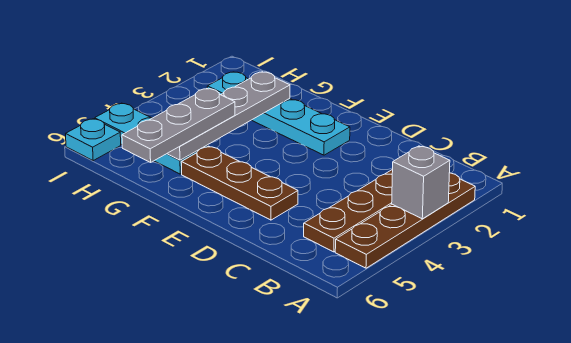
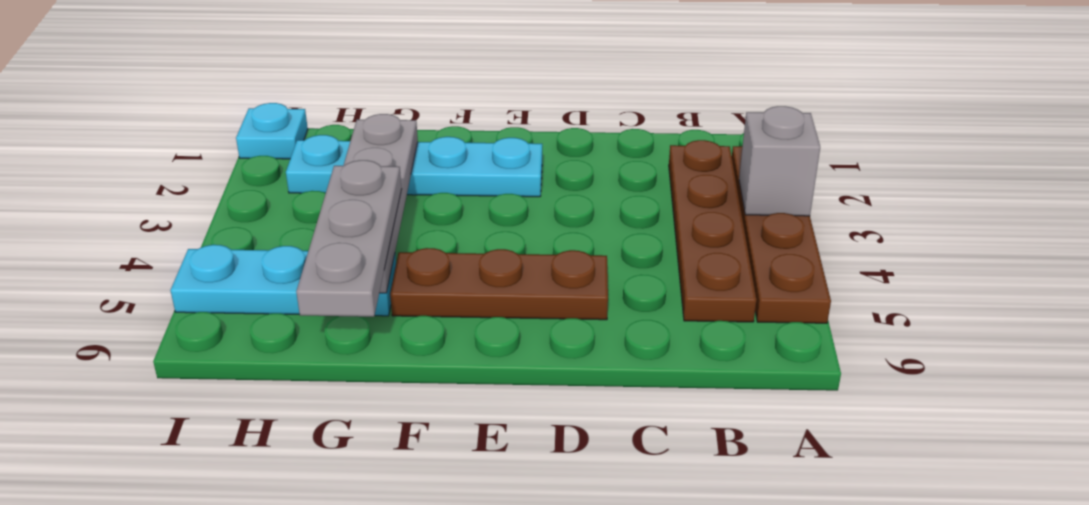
cyan 1x1 plate [66,119,121,160] -> cyan 1x1 plate moved to [236,103,308,159]

